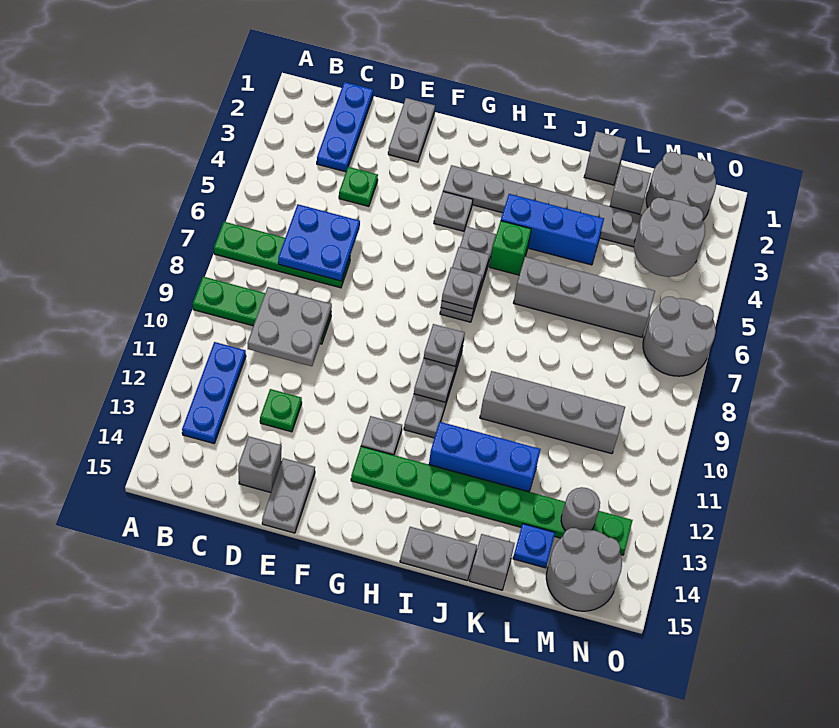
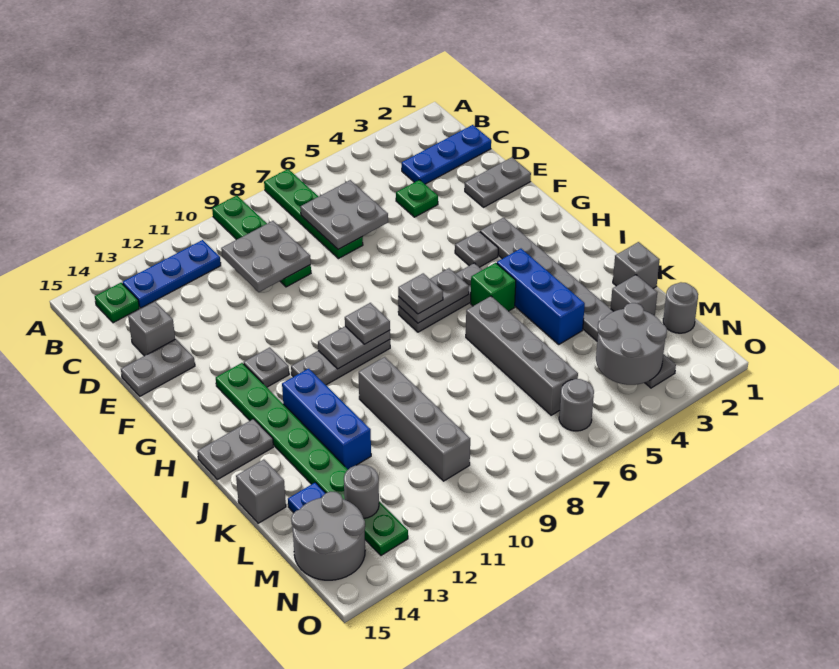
blue 2x2 plate [278,204,360,281] -> grey 2x2 plate [300,180,388,249]
green 1x1 plate [260,389,302,432] -> green 1x1 plate moved to [95,283,139,323]
grey 1x2 plate [400,527,477,581] -> grey 1x2 plate turned to [197,419,273,480]
grey 2x2 round brick [646,152,716,220] -> grey 1x1 round brick [663,282,698,333]
grey 2x2 round brick [643,297,716,376] -> grey 1x1 round brick [559,379,594,431]

